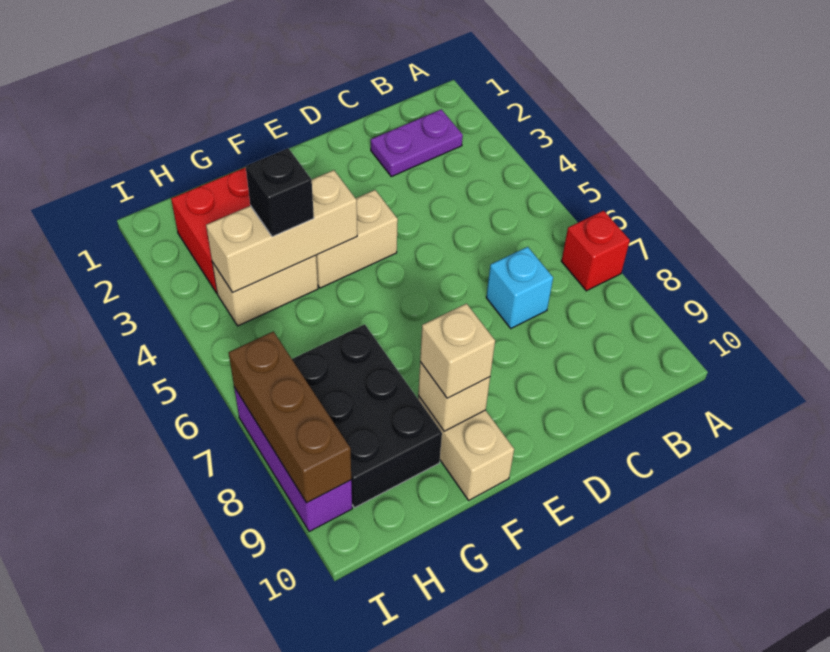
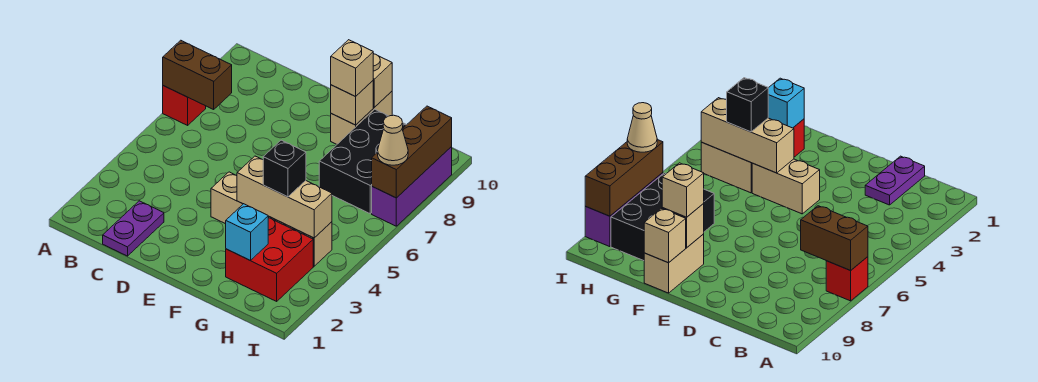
none -> brown 1x2 brick [163,40,232,109]
purple 1x2 plate [371,109,463,177] -> purple 1x2 plate turned to [103,201,164,256]
cyan 1x1 brick [486,247,553,328] -> cyan 1x1 brick moved to [226,204,268,261]
none -> tan 1x1 brick [373,54,392,107]
none -> tan 1x1 cone [378,115,408,165]

